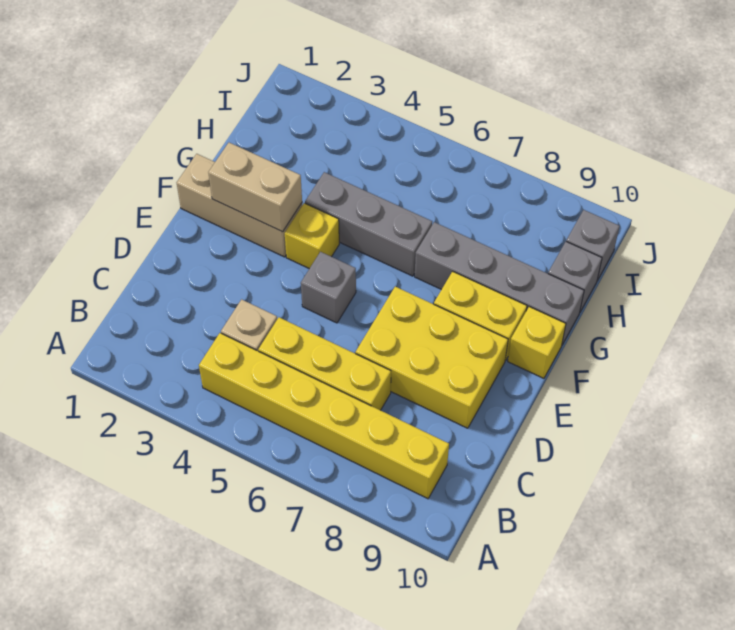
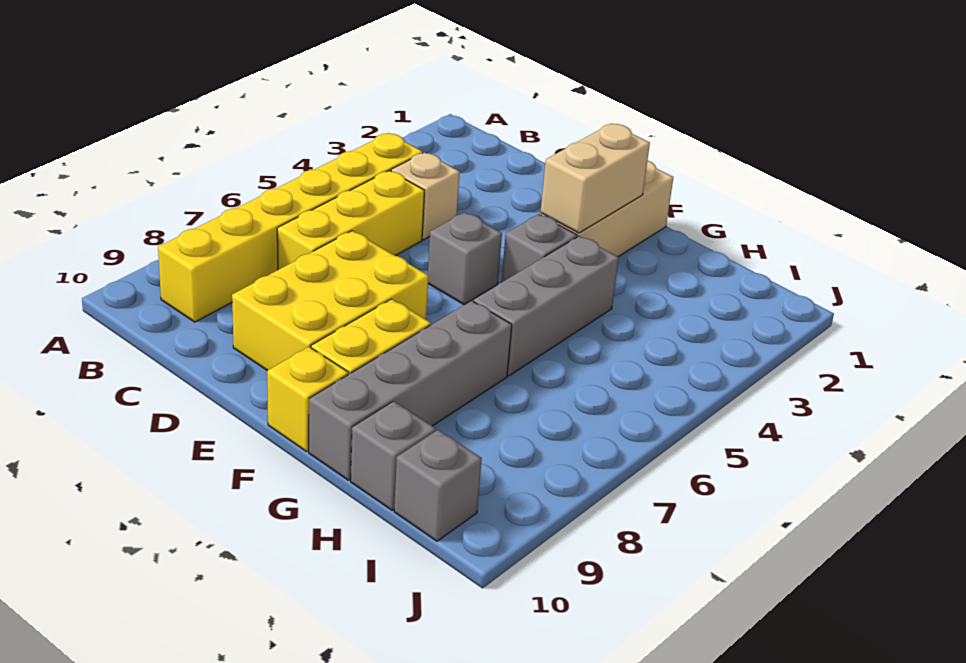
yellow 1x1 brick [285,203,339,269] -> grey 1x1 brick [502,214,577,282]

